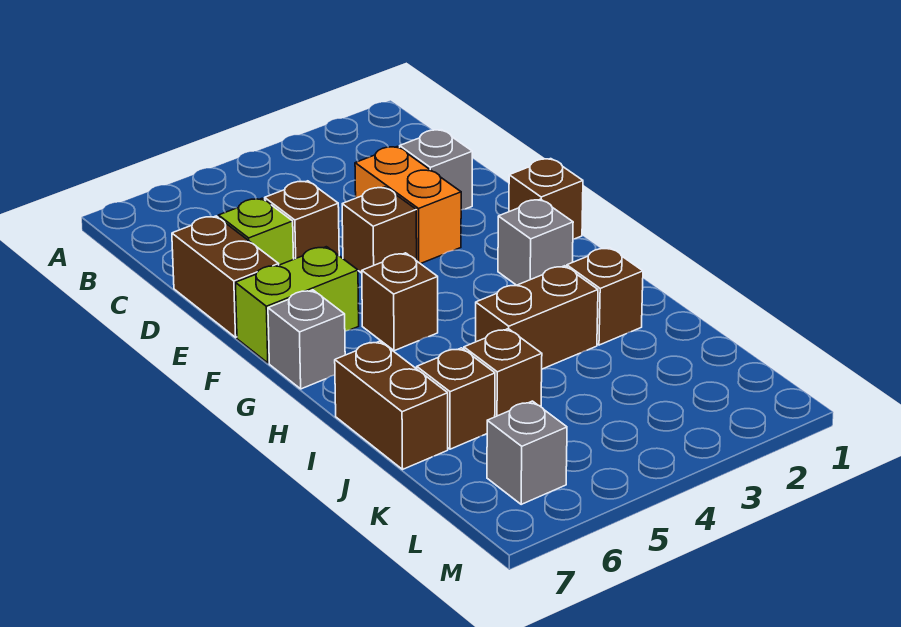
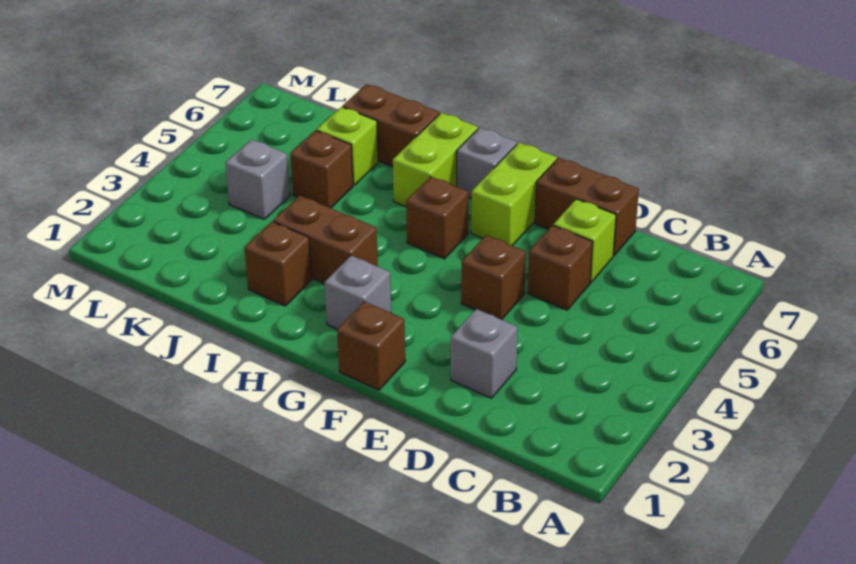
orange 1x2 brick [355,147,461,264] -> none
none -> lime 1x2 brick [393,113,478,207]
brown 1x2 brick [476,266,598,369] -> brown 1x2 brick turned to [273,195,378,284]
brown 1x1 brick [417,348,495,449] -> lime 1x1 brick [317,107,378,185]
grey 1x1 brick [487,401,567,505] -> grey 1x1 brick moved to [225,139,290,219]

